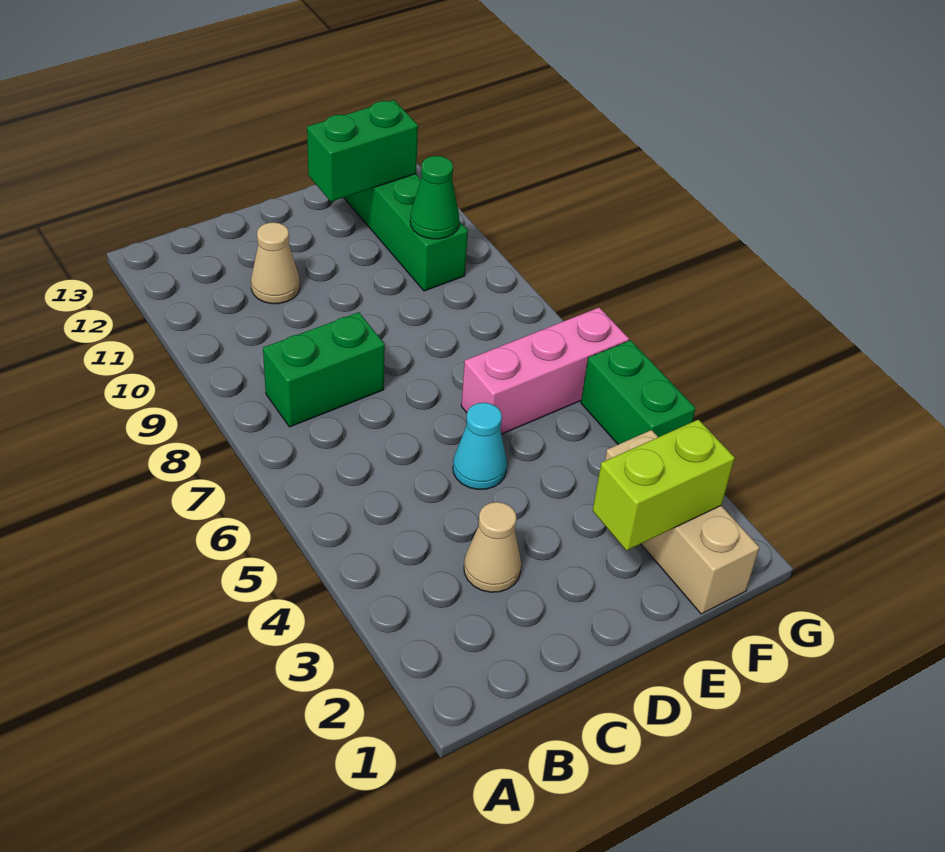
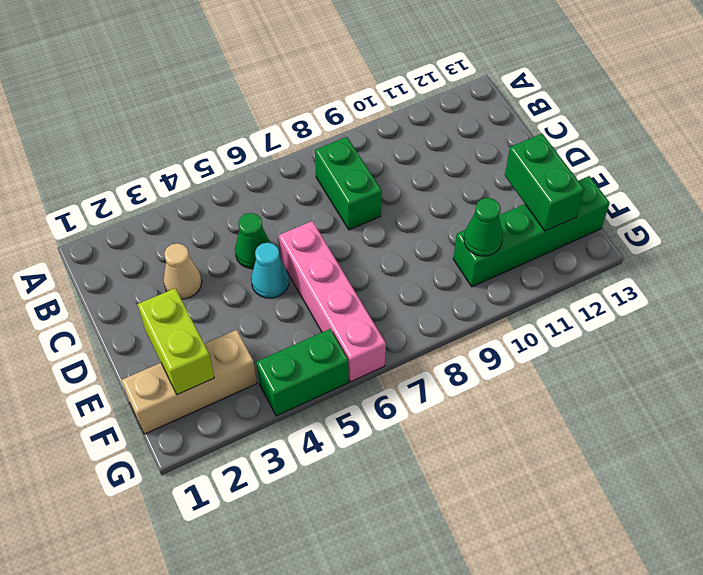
none -> green 1x1 cone [235,213,270,269]
tan 1x1 cone [251,222,300,304] -> none
pink 1x3 brick [461,308,629,434] -> pink 1x4 brick [279,221,386,382]

